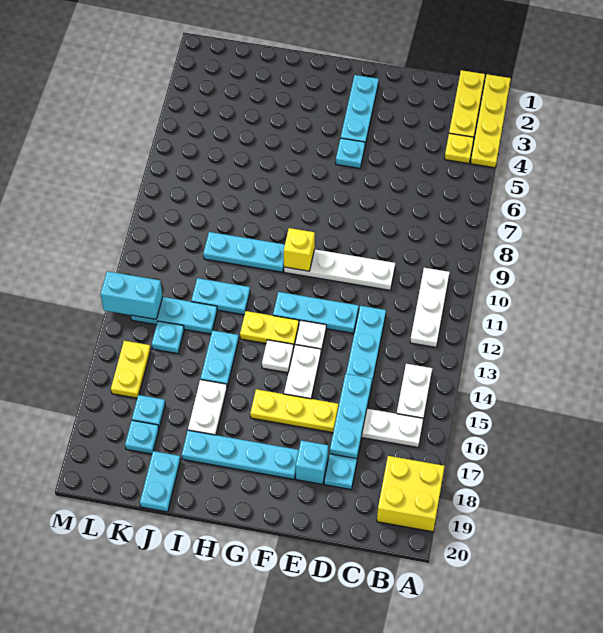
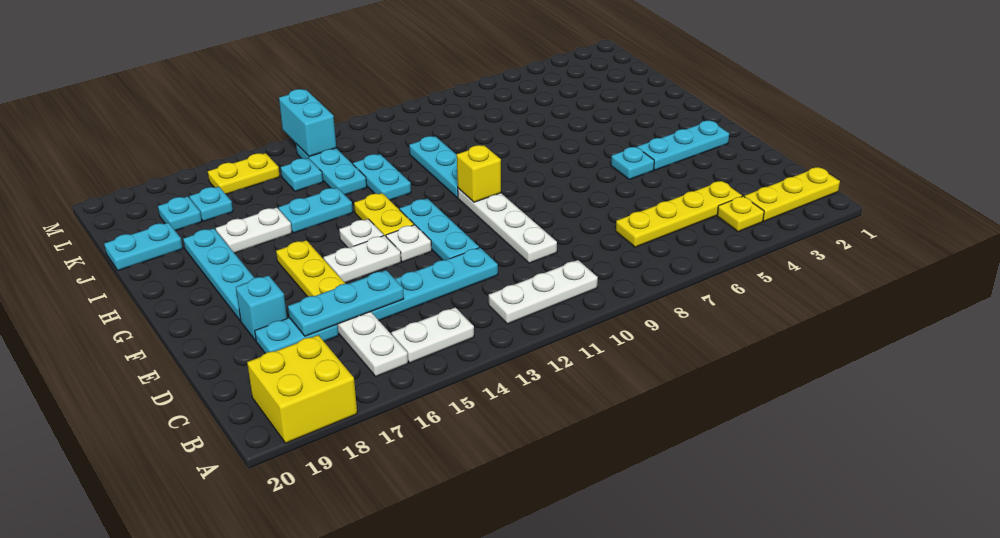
yellow 1x4 plate [471,74,511,168] -> yellow 1x4 plate moved to [616,181,742,247]

